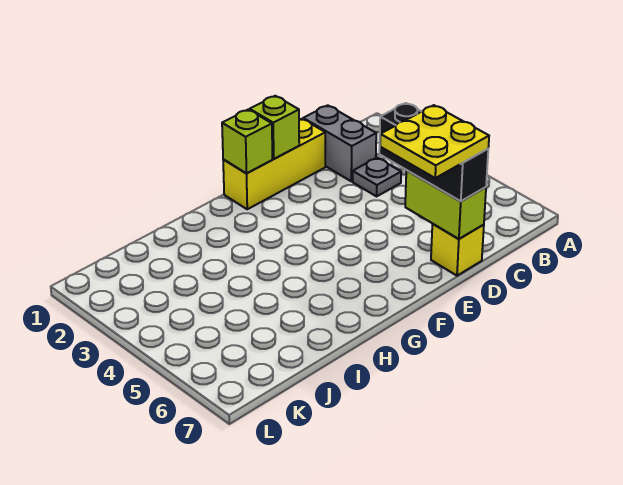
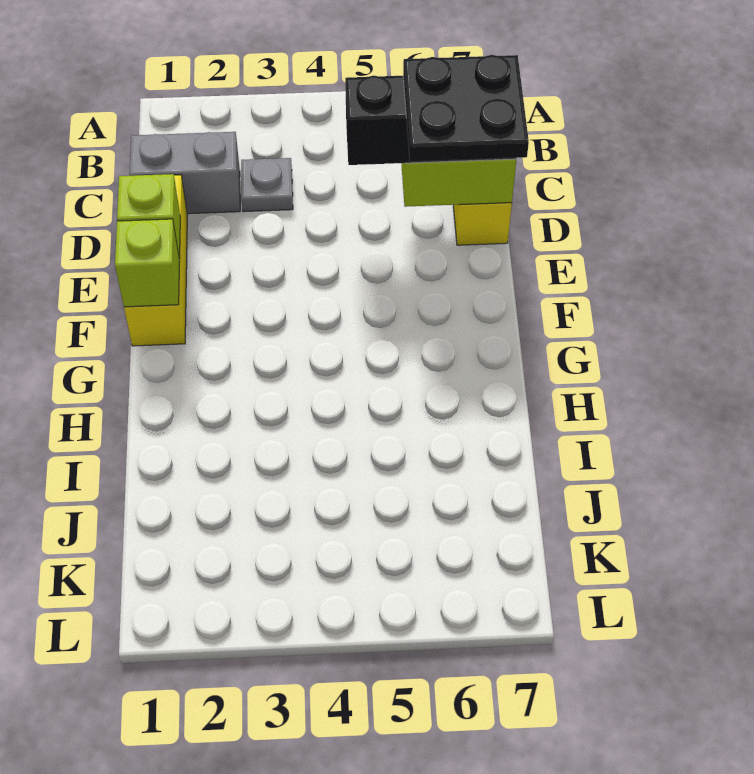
yellow 2x2 plate [380,105,489,178] -> black 2x2 plate [403,55,529,162]

